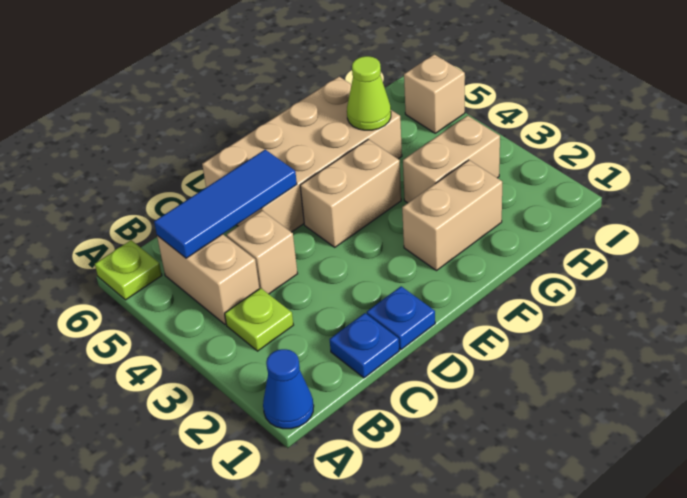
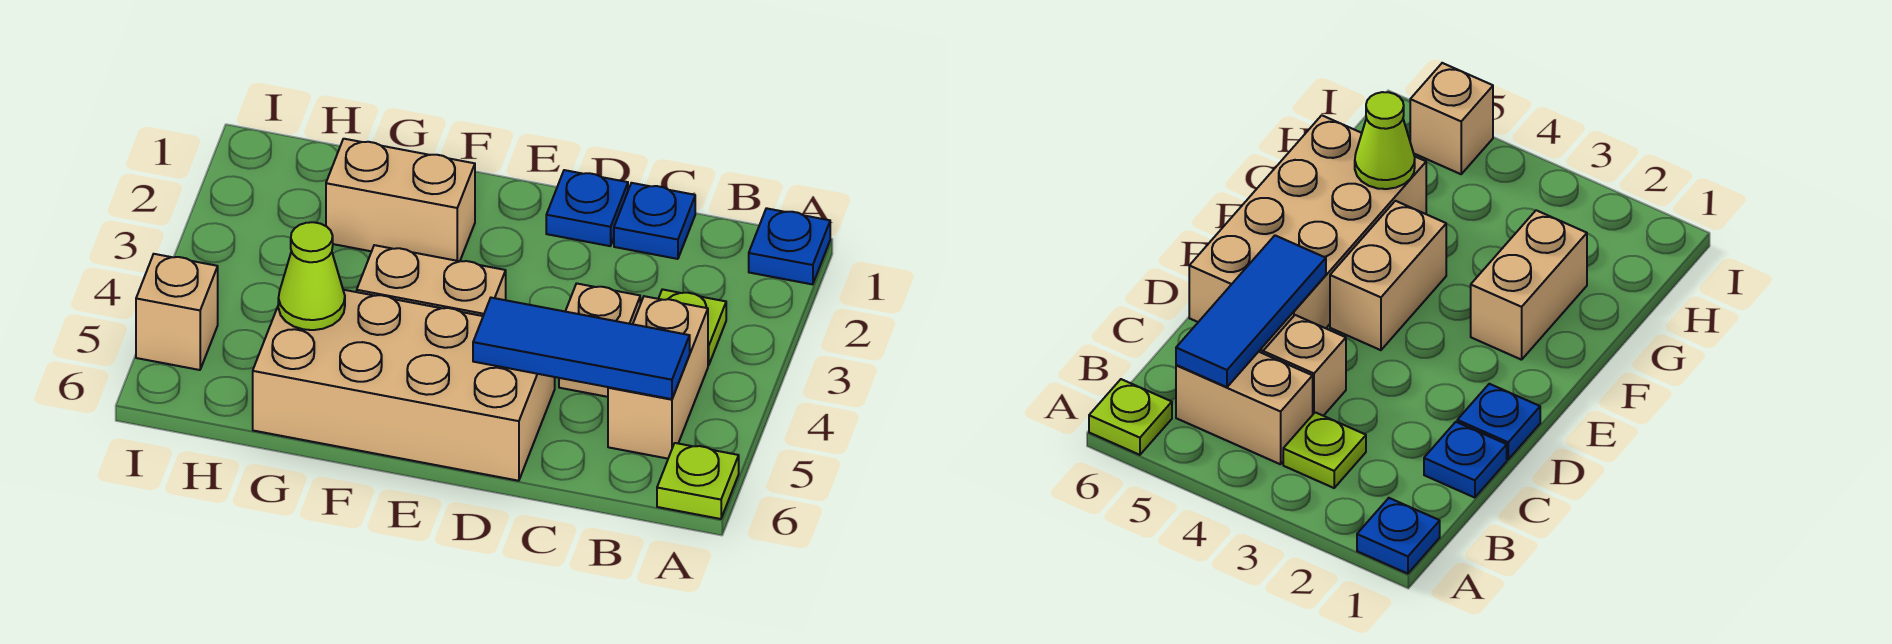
blue 1x1 cone [263,349,314,429] -> blue 1x1 plate [749,208,830,284]
tan 1x2 brick [403,116,500,203] -> none

